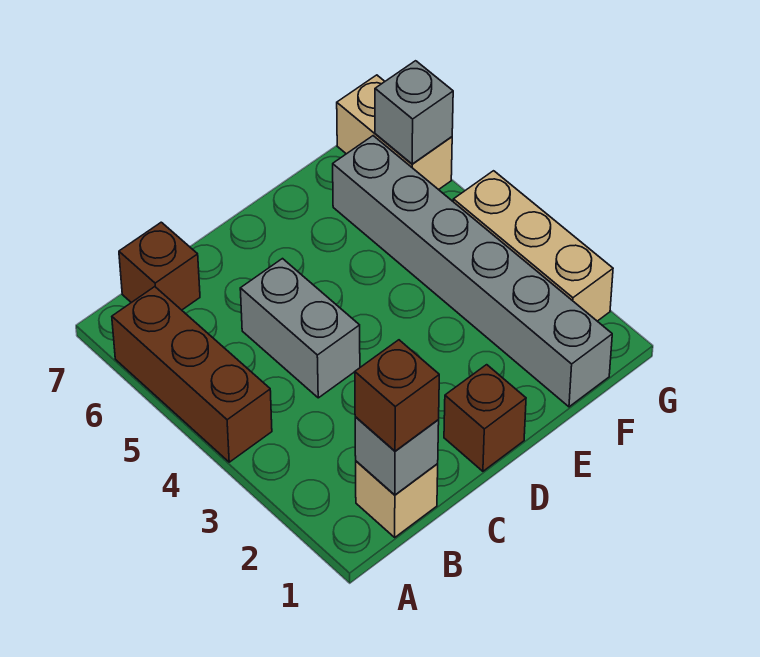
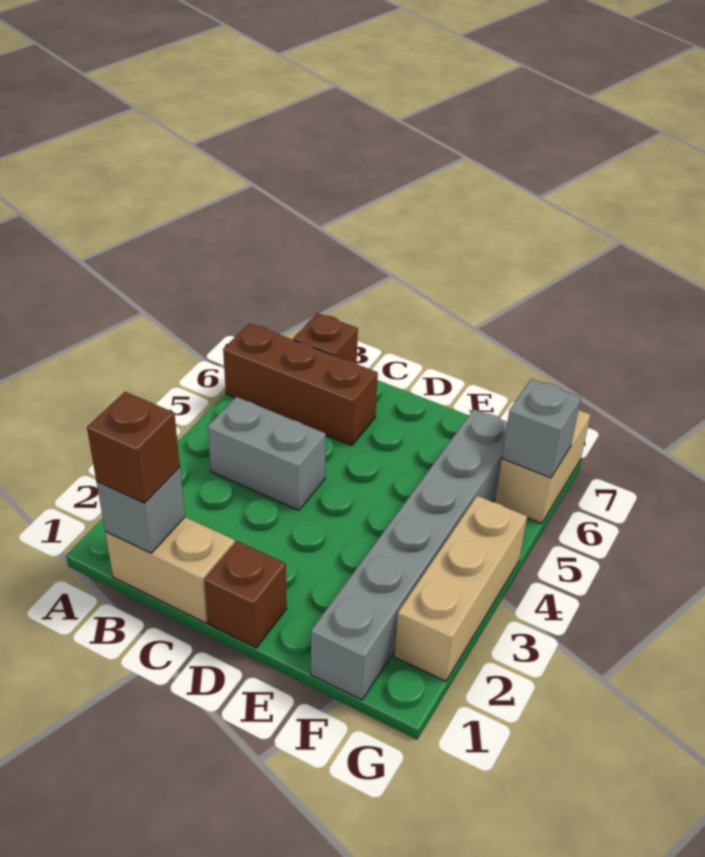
brown 1x3 brick [112,287,272,462] -> brown 1x3 brick turned to [223,323,378,446]
tan 1x1 brick [356,461,438,537] -> tan 1x2 brick [105,517,235,623]
grey 1x2 brick [240,259,360,398] -> grey 1x2 brick turned to [207,397,326,510]

